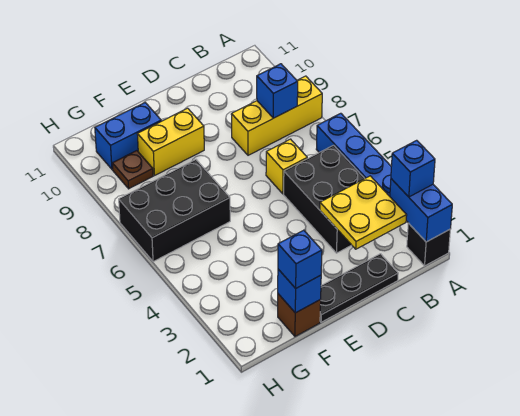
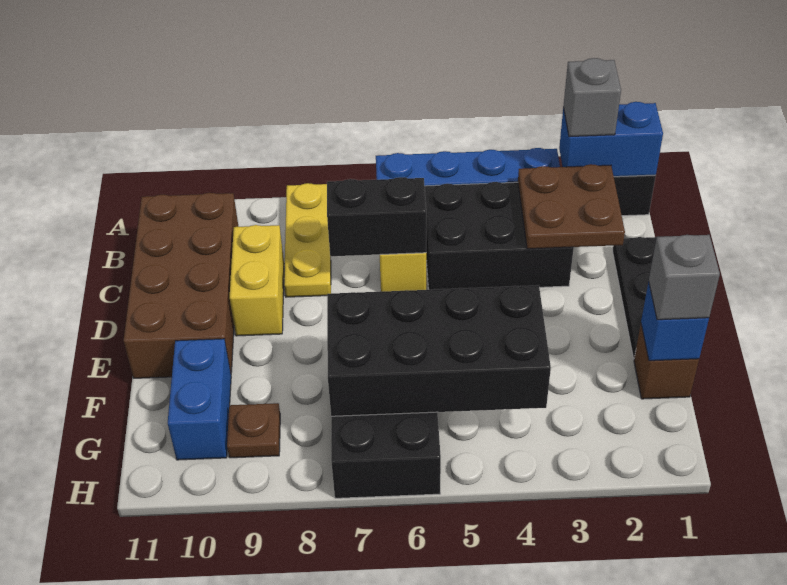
blue 1x1 brick [391,140,435,197] -> grey 1x1 brick [564,58,621,137]
yellow 1x3 brick [231,76,322,155] -> yellow 1x3 plate [284,183,331,297]
yellow 2x2 plate [320,176,407,249] -> brown 2x2 plate [518,164,625,249]
blue 1x1 brick [257,64,298,118] -> none
none -> brown 2x4 brick [124,193,239,378]
none -> black 1x2 brick [327,177,426,256]
yellow 1x2 brick [137,108,204,176] -> yellow 1x2 brick moved to [230,225,284,336]
blue 1x1 brick [278,230,322,288] -> grey 1x1 brick [649,235,720,320]
none -> black 2x4 brick [327,285,551,416]

